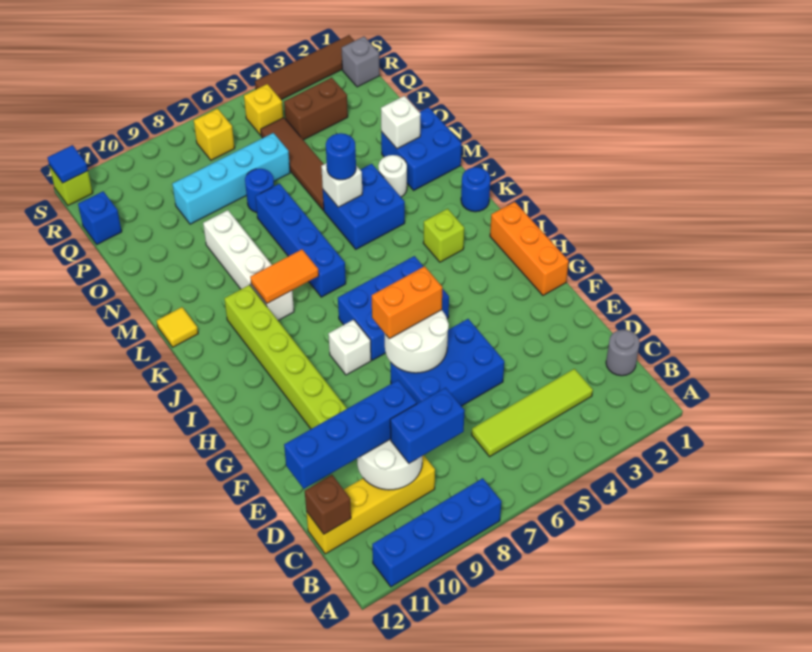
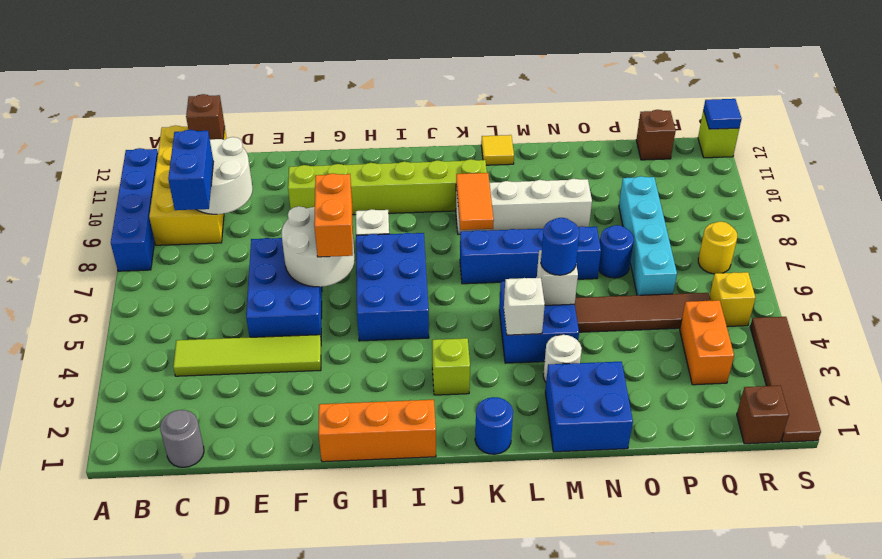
lime 1x4 tile [472,369,593,457] -> lime 1x4 tile turned to [173,335,321,376]
yellow 1x4 brick [306,455,435,554] -> yellow 2x4 brick [149,126,227,245]
blue 1x4 brick [284,380,417,489] -> none
white 1x1 brick [381,96,421,149] -> white 1x1 brick moved to [504,278,545,335]
brown 1x2 brick [284,78,348,140] -> orange 1x2 brick [680,300,734,385]
blue 1x1 brick [78,191,122,244] -> brown 1x1 brick [636,110,676,160]
grey 1x1 brick [342,37,380,87] -> brown 1x1 brick [737,385,789,444]
yellow 1x1 brick [194,109,235,160] -> yellow 1x1 round brick [698,221,737,274]

